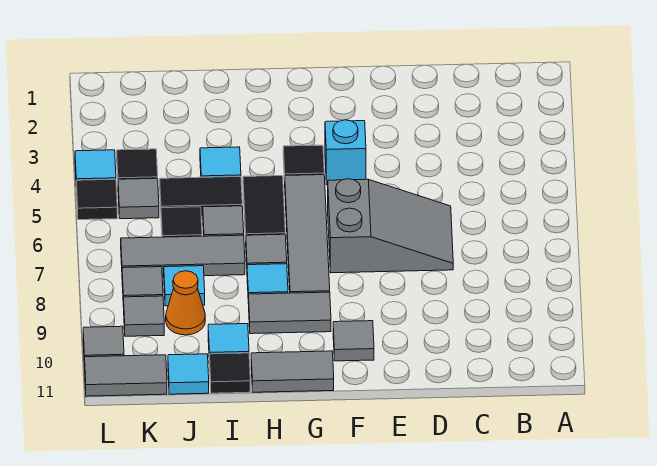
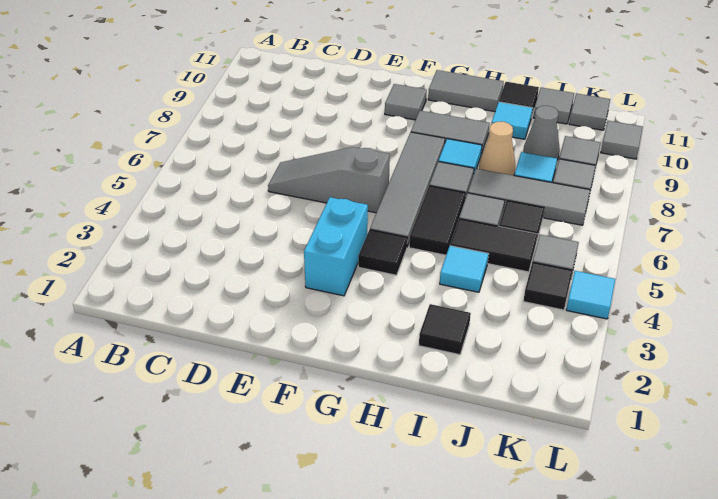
grey 2x3 slope [328,179,453,273] -> grey 1x3 slope [268,147,390,213]
cyan 1x1 brick [325,120,366,185] -> cyan 1x2 brick [304,197,368,296]
none -> tan 1x1 cone [479,122,515,175]
orange 1x1 cone [166,271,205,335] -> grey 1x1 cone [523,106,560,160]
cyan 1x1 tile [168,354,209,394] -> grey 1x1 tile [533,88,574,124]
grey 1x2 tile [85,355,167,396] -> grey 1x1 tile [569,93,610,130]
black 1x1 tile [76,179,117,220] -> black 1x1 tile moved to [419,304,471,355]

